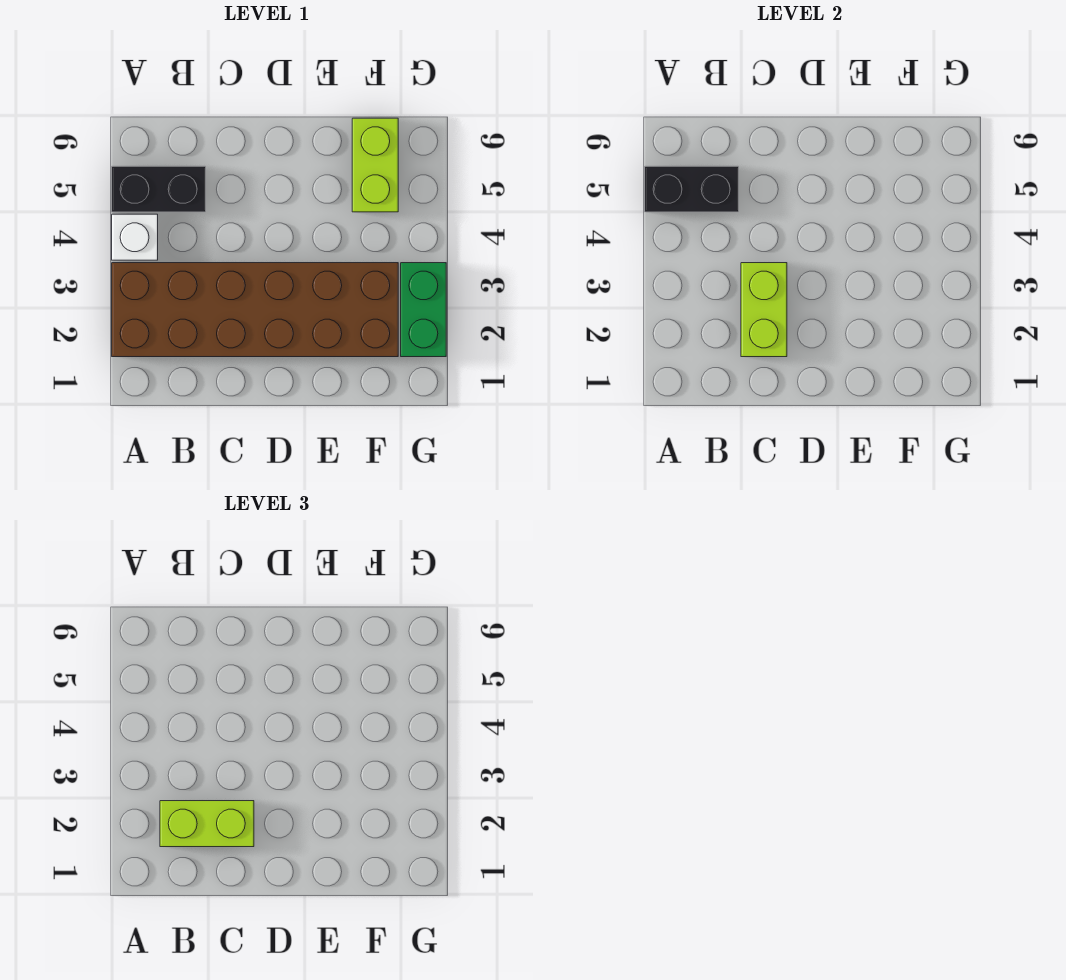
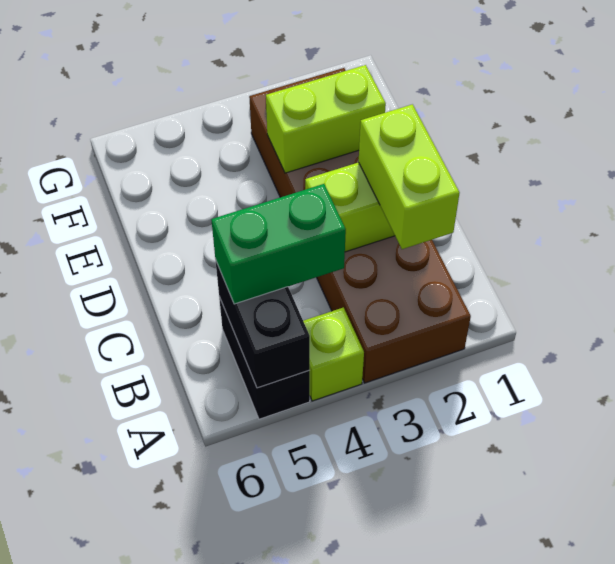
white 1x1 brick [112,214,158,260] -> lime 1x1 brick [303,307,364,401]
lime 1x2 brick [352,118,398,212] -> lime 1x2 brick moved to [266,65,386,173]
green 1x2 brick [401,263,446,357] -> green 1x2 brick moved to [211,184,346,304]

